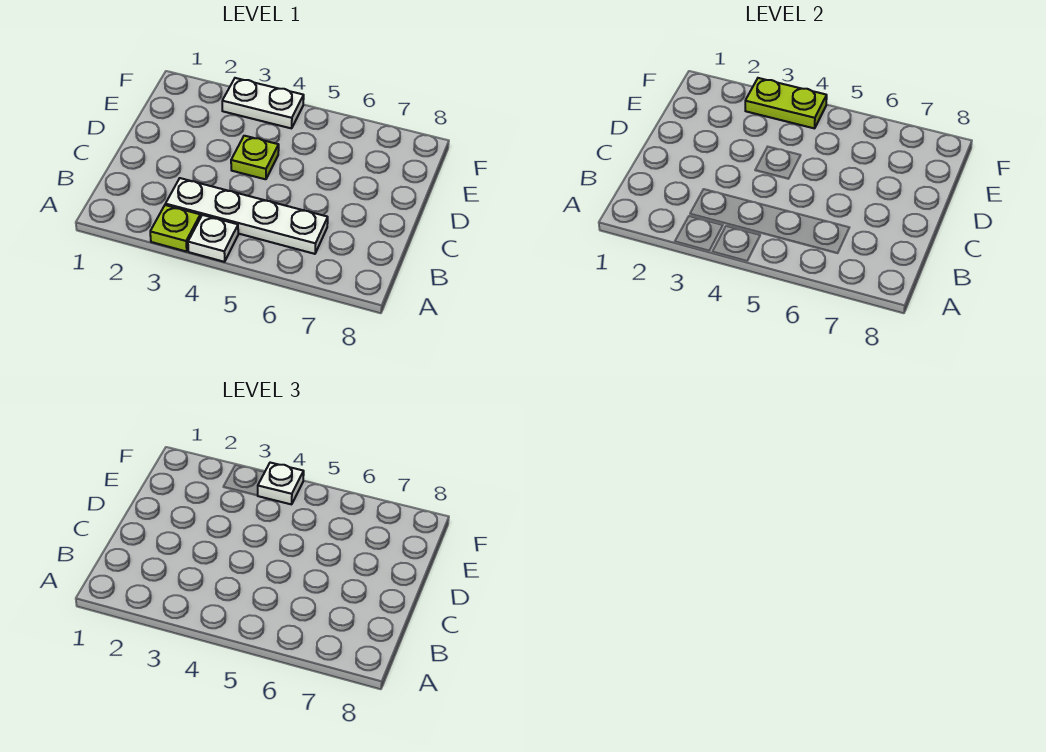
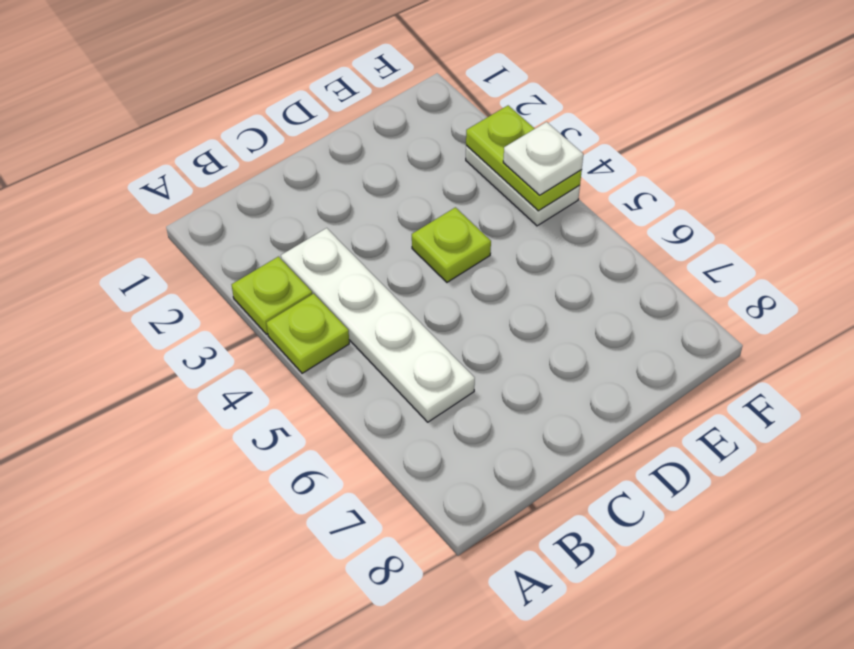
white 1x1 plate [188,215,238,262] -> lime 1x1 plate [267,294,349,373]

